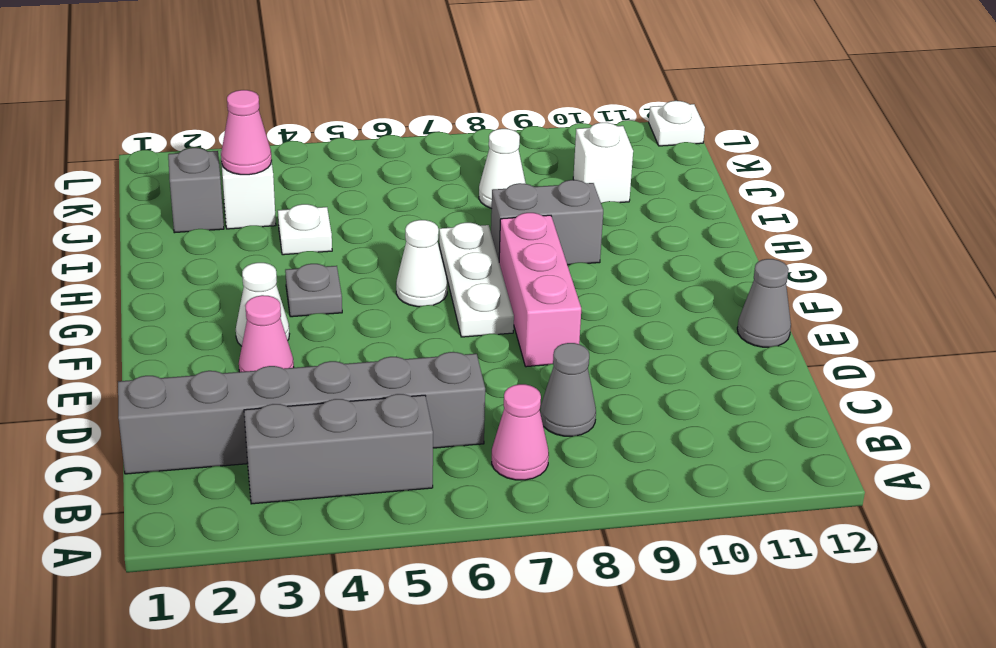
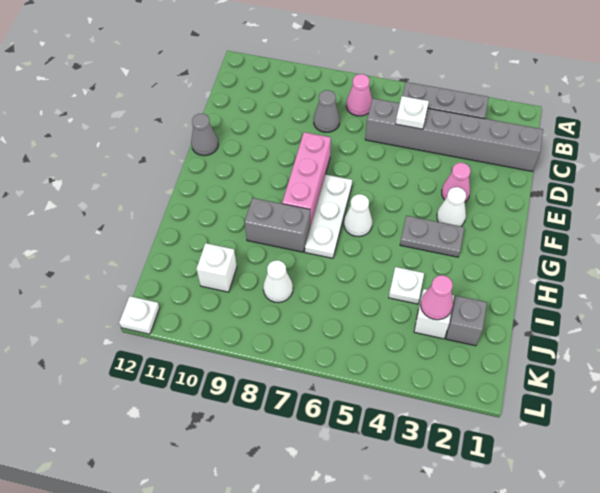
none -> white 1x1 plate [396,96,429,129]
grey 1x1 plate [285,264,342,317] -> grey 1x2 plate [400,216,464,257]

